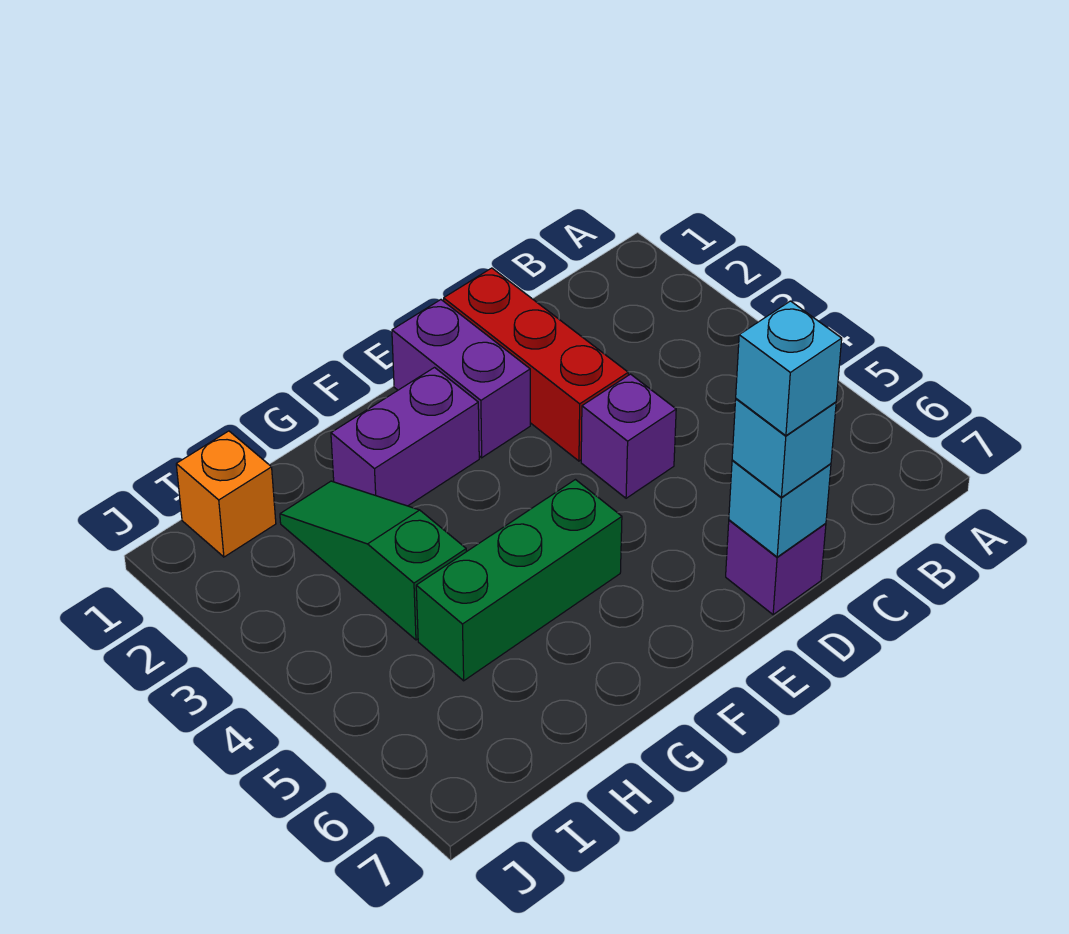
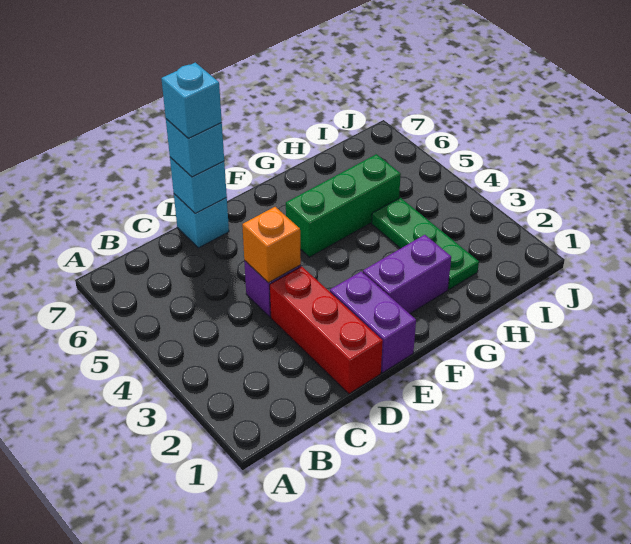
purple 1x1 brick [726,520,826,615] -> cyan 1x1 brick [174,194,229,248]
green 1x3 slope [280,481,466,640] -> green 1x3 plate [372,198,479,289]
orange 1x1 brick [176,431,276,557] -> orange 1x1 brick moved to [242,207,301,283]

